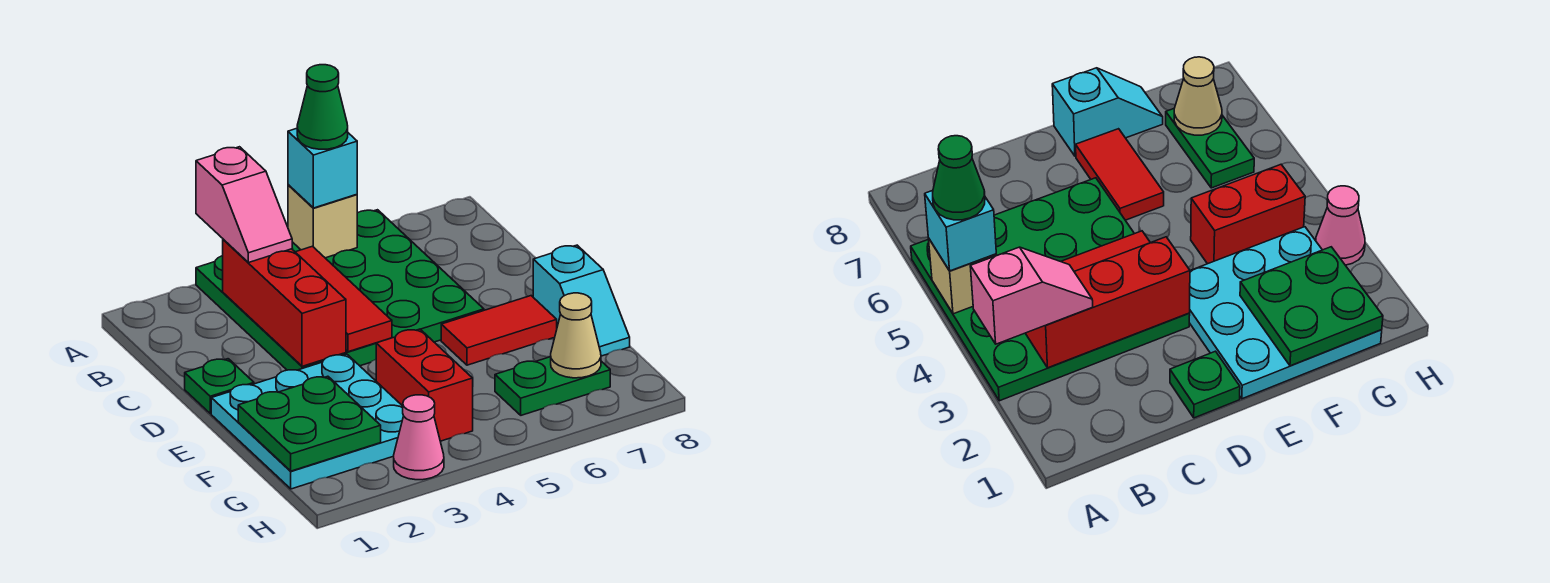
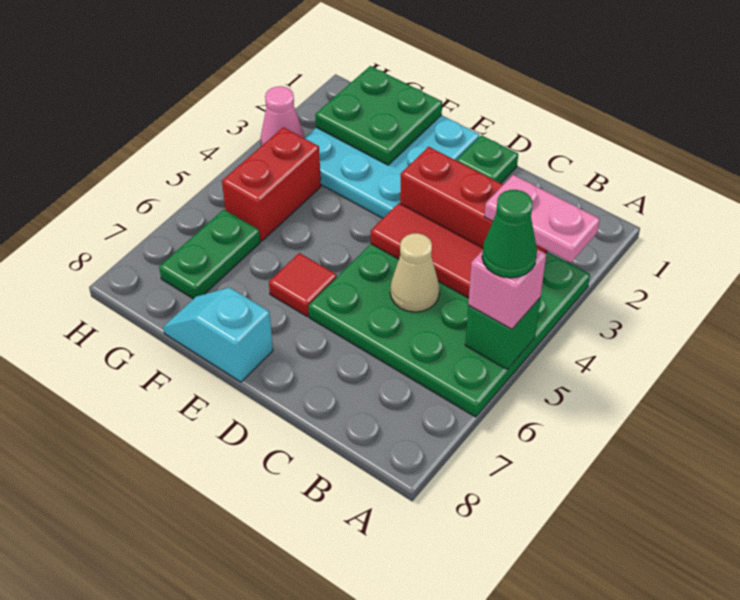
pink 1x2 slope [196,147,292,263] -> pink 1x2 plate [485,175,600,262]
tan 1x1 brick [288,185,357,258] -> green 1x1 brick [465,298,540,369]
cyan 1x1 brick [288,129,357,208] -> pink 1x1 brick [468,249,546,329]
red 1x2 tile [441,296,557,365] -> red 1x1 tile [269,253,337,316]
red 1x2 brick [376,329,473,441] -> red 1x2 brick turned to [222,127,321,241]
tan 1x1 cone [551,293,601,378] -> tan 1x1 cone moved to [390,233,439,312]

